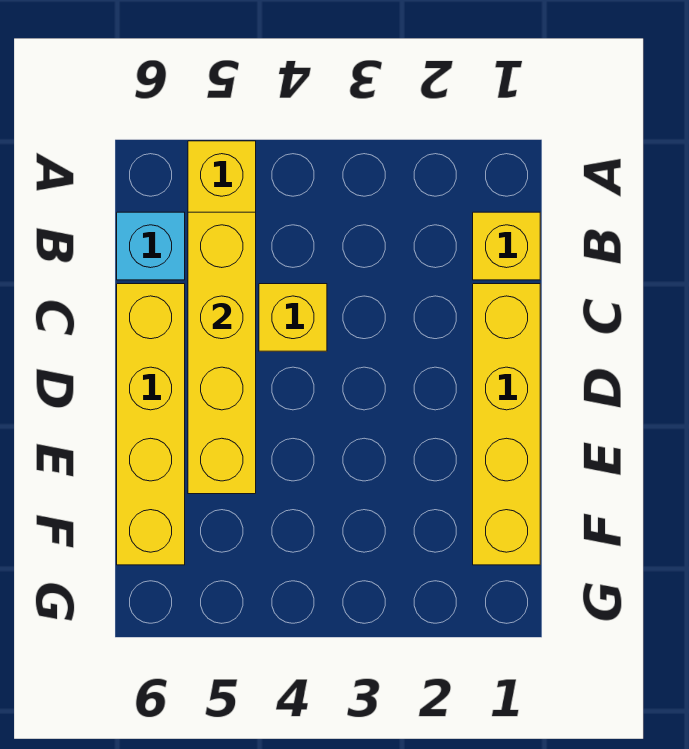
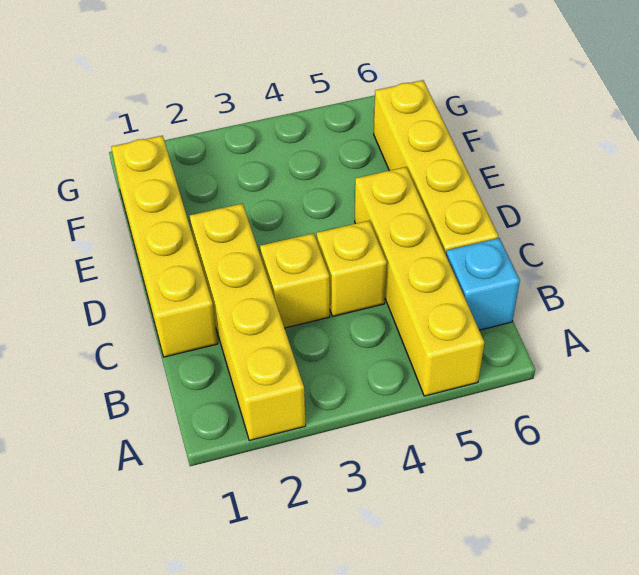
yellow 1x1 brick [473,212,540,280] -> yellow 1x1 brick moved to [260,233,330,328]
yellow 1x4 brick [188,212,256,494] -> yellow 1x4 brick moved to [190,204,306,441]

